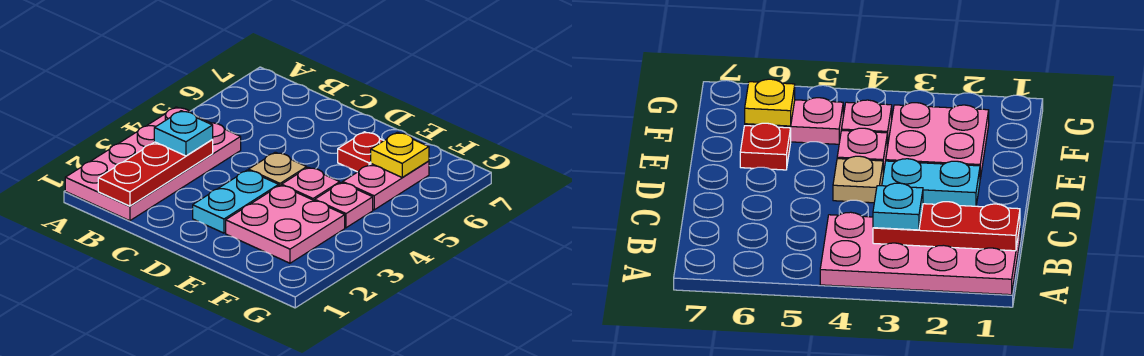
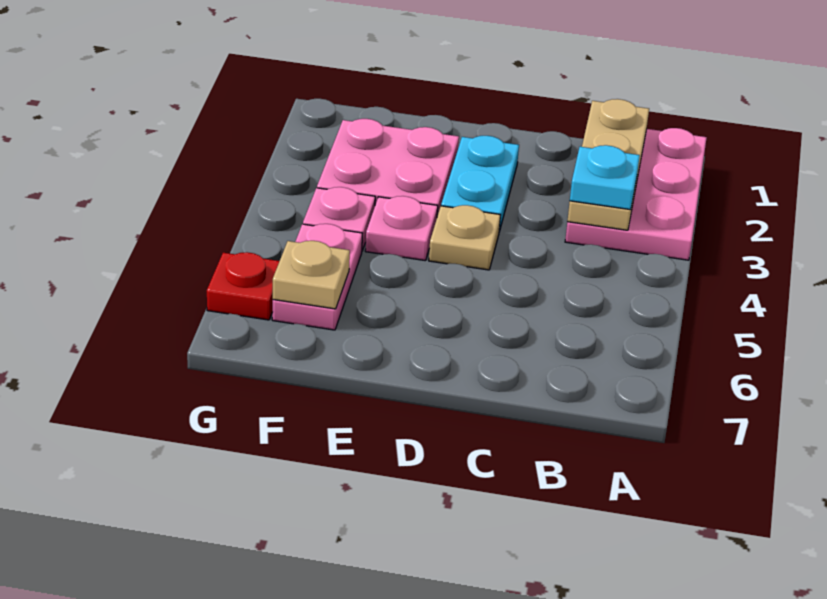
pink 2x4 plate [65,107,241,221] -> pink 2x3 plate [565,128,707,260]
red 1x3 plate [98,140,213,206] -> tan 1x3 plate [567,99,649,230]
red 1x1 plate [338,132,384,172] -> red 1x1 plate moved to [207,252,279,320]
yellow 1x1 plate [371,132,429,177] -> tan 1x1 plate [273,241,350,309]

